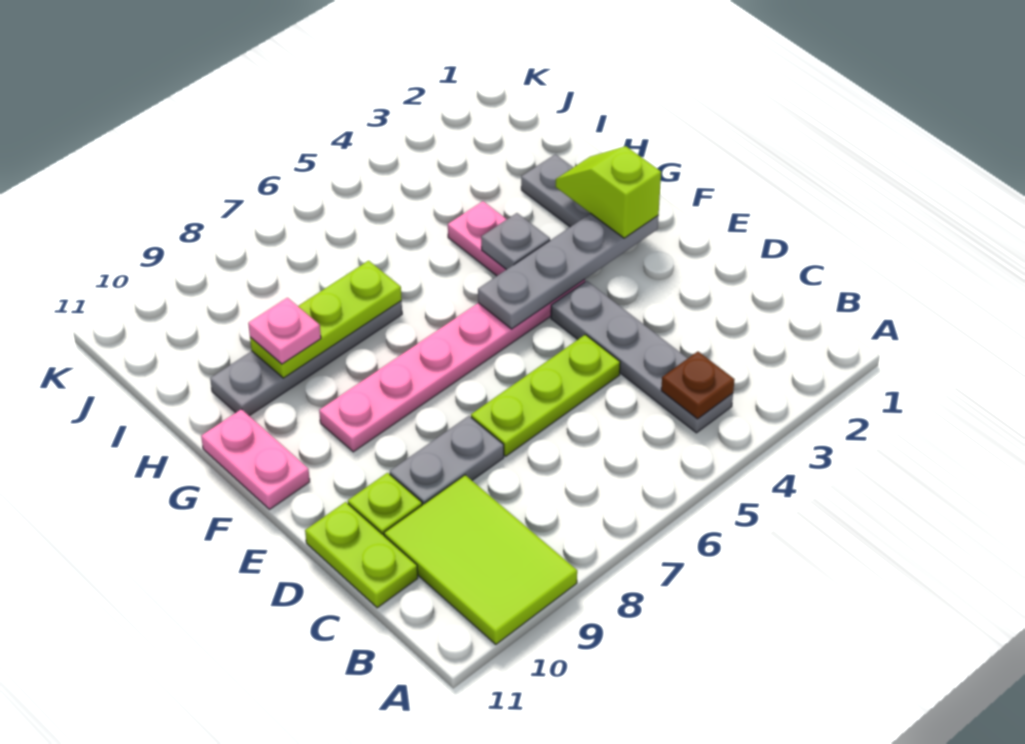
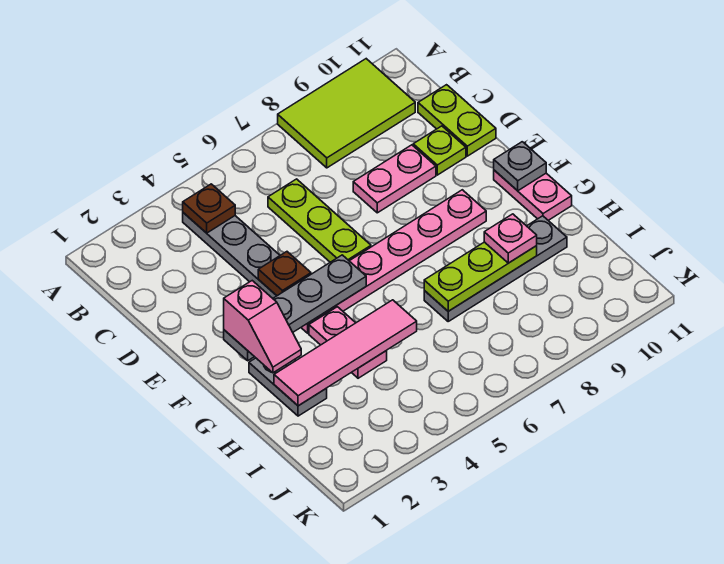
lime 2x3 tile [384,475,577,644] -> lime 2x3 tile turned to [278,59,415,168]
lime 1x3 plate [471,335,620,456] -> lime 1x3 plate turned to [268,179,371,262]
grey 1x2 plate [390,416,504,505] -> pink 1x2 plate [353,145,436,213]
none -> brown 1x1 plate [258,252,311,296]
lime 1x2 slope [556,146,661,238] -> pink 1x2 slope [224,281,301,373]
grey 1x1 plate [481,213,550,270] -> grey 1x1 plate moved to [494,142,546,191]
none -> pink 1x4 tile [274,300,417,406]

